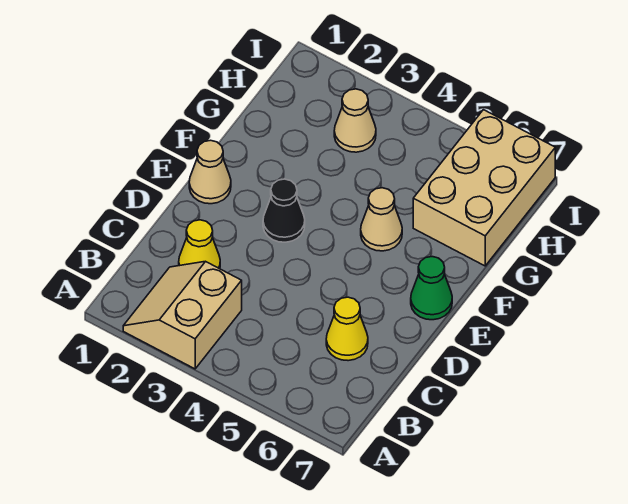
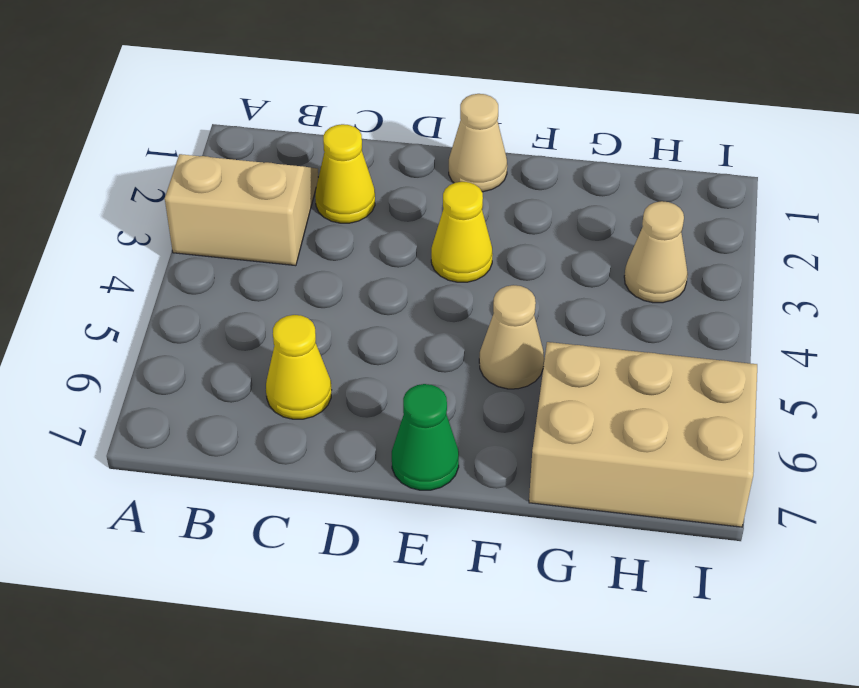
black 1x1 cone [263,179,305,242] -> yellow 1x1 cone [431,182,493,282]

